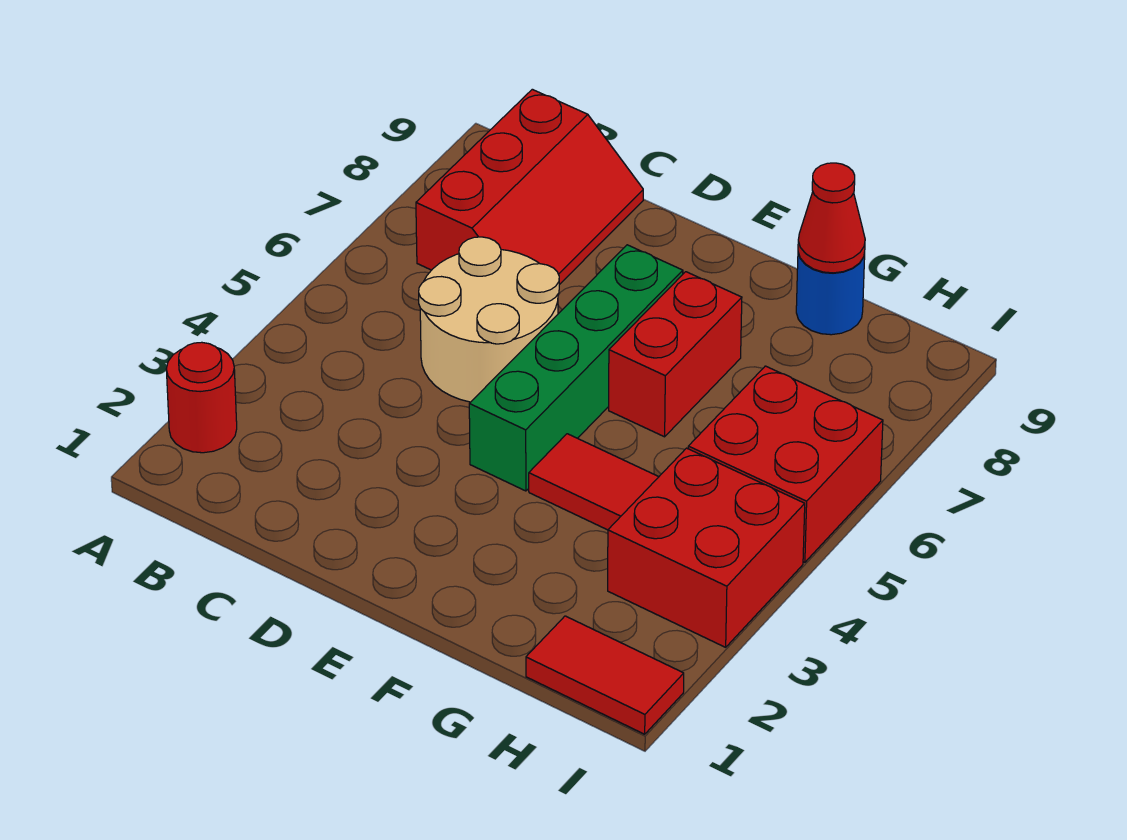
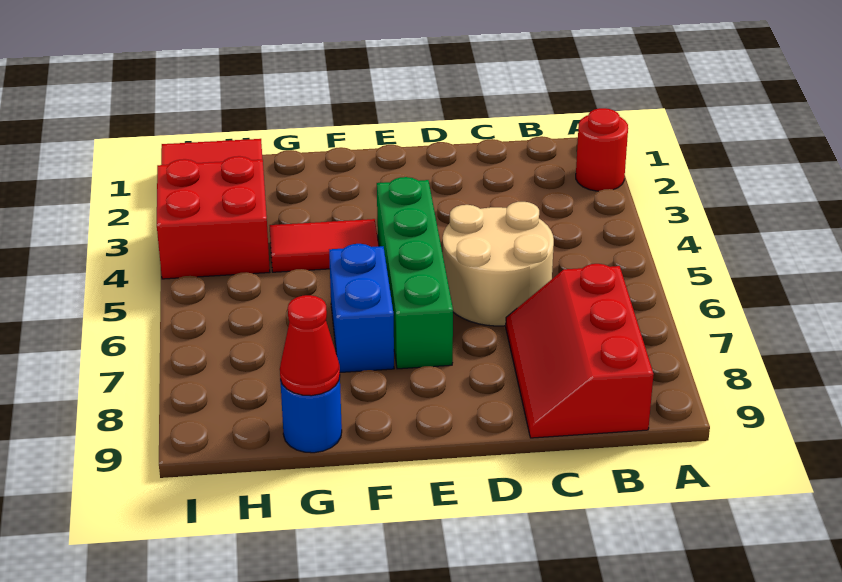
red 1x2 brick [609,272,742,437] -> blue 1x2 brick [329,244,394,372]
red 2x2 brick [688,366,883,562] -> none

